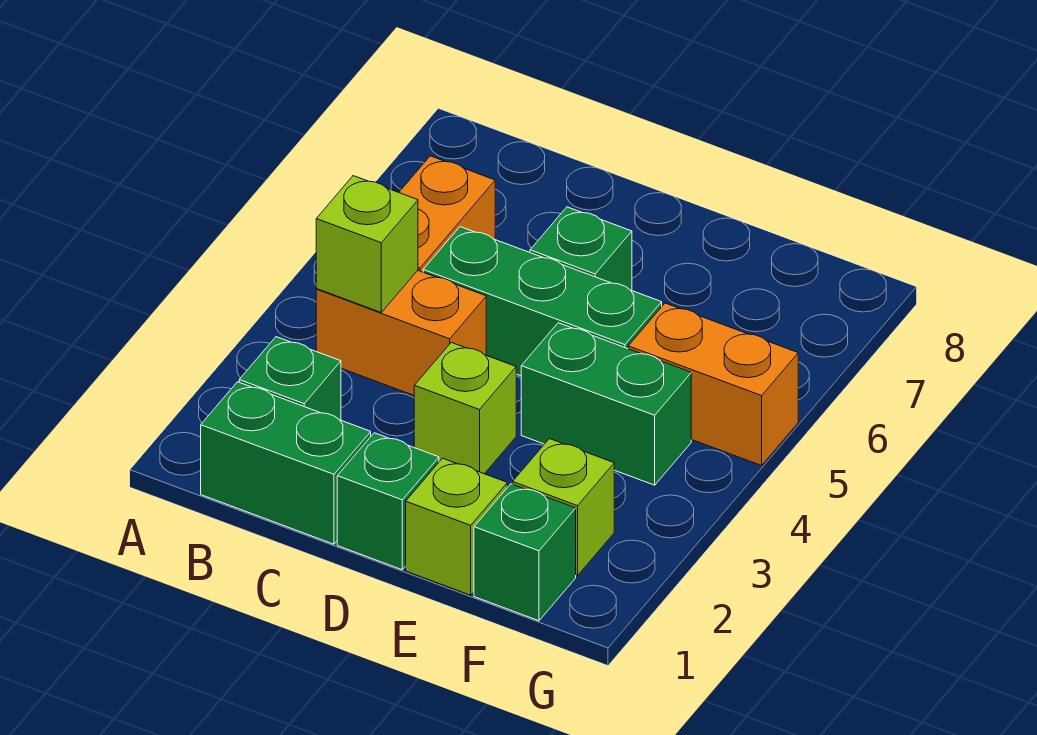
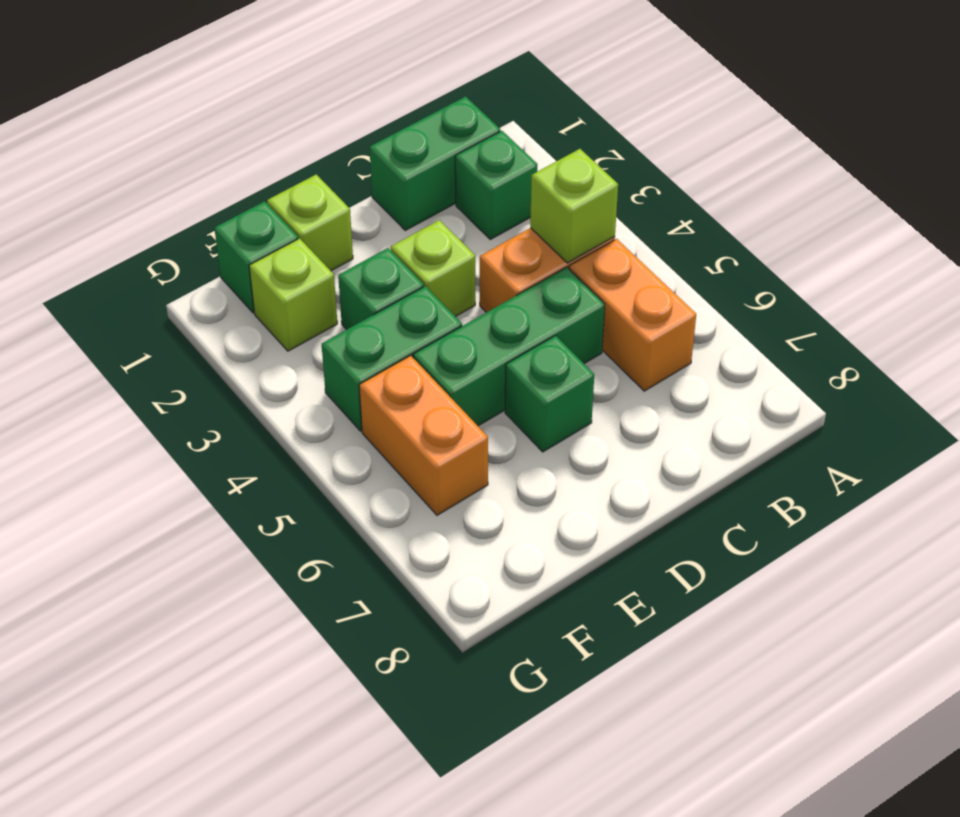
green 1x1 brick [337,433,439,570] -> green 1x1 brick moved to [338,248,424,330]
orange 1x2 brick [628,303,798,465] -> orange 1x2 brick turned to [359,355,488,515]

